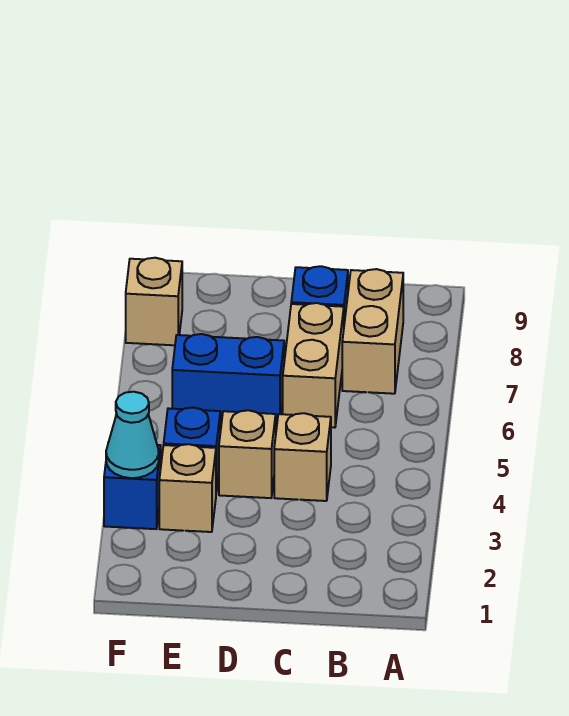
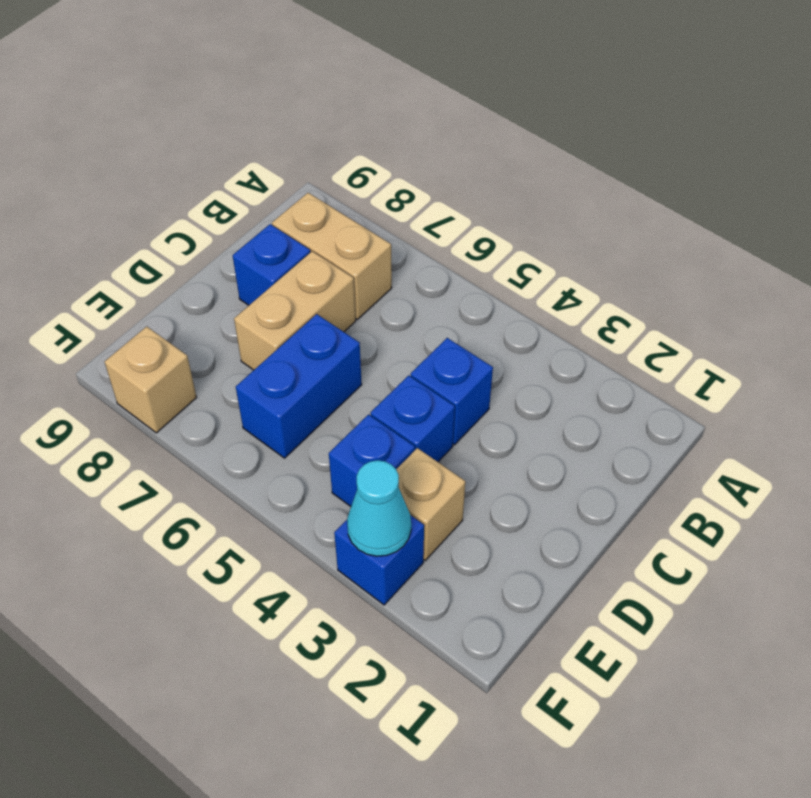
tan 1x1 brick [274,413,331,501] -> blue 1x1 brick [411,338,493,445]
tan 1x2 brick [283,303,344,428] -> tan 1x2 brick turned to [234,251,356,370]
tan 1x1 brick [219,410,276,498] -> blue 1x1 brick [371,375,455,462]

